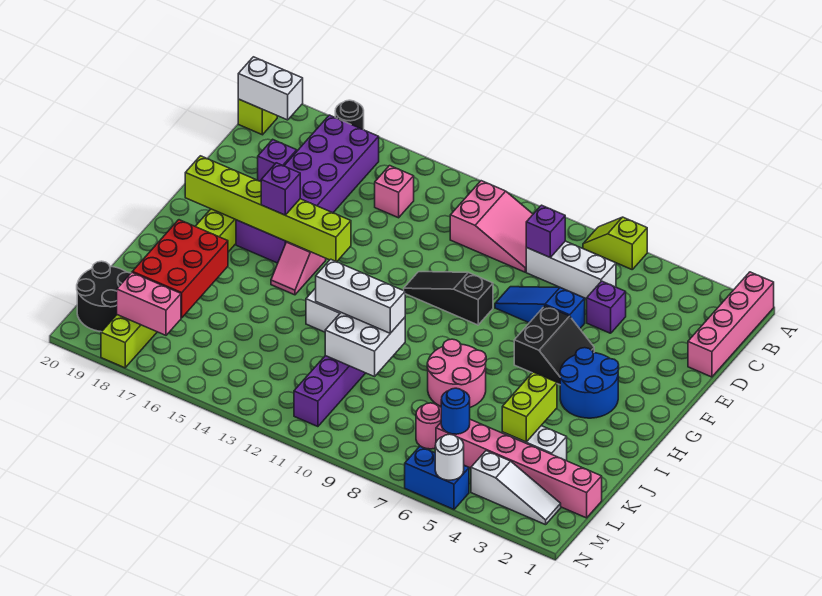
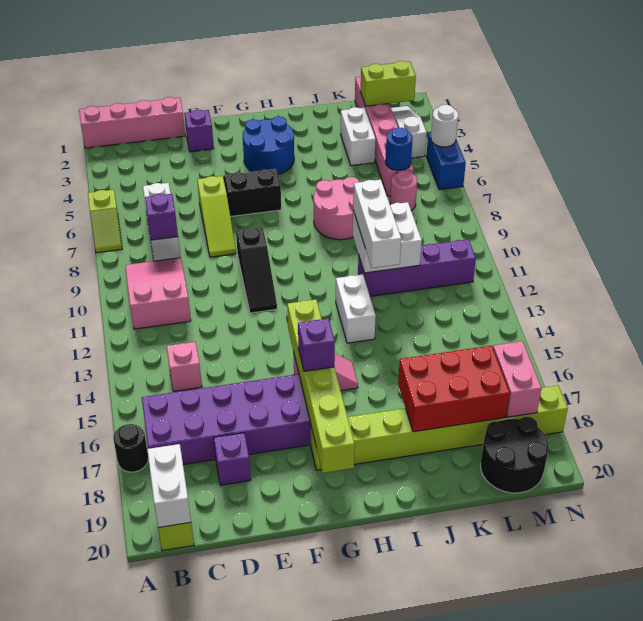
purple 1x1 brick [587,281,626,333] -> purple 1x1 brick moved to [184,110,214,152]
blue 1x3 slope [495,287,585,329] -> lime 1x3 slope [197,176,236,257]
lime 1x2 brick [502,372,557,442] -> lime 1x2 brick moved to [361,61,416,106]

